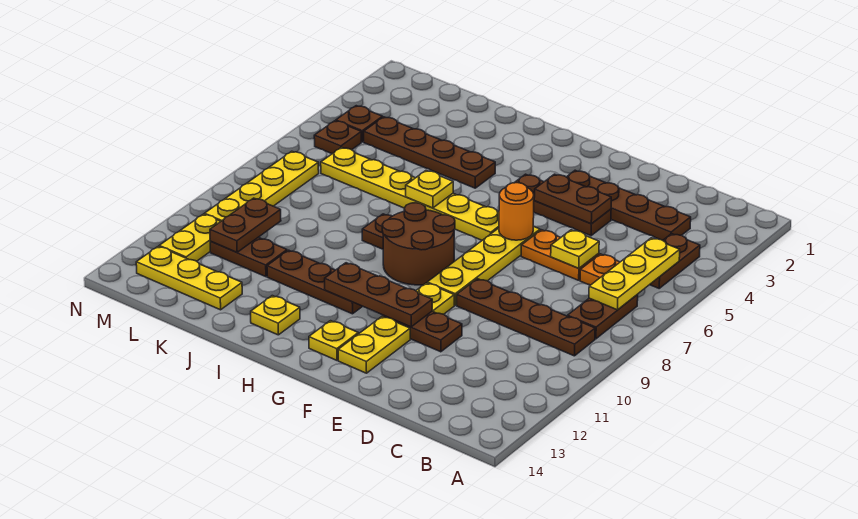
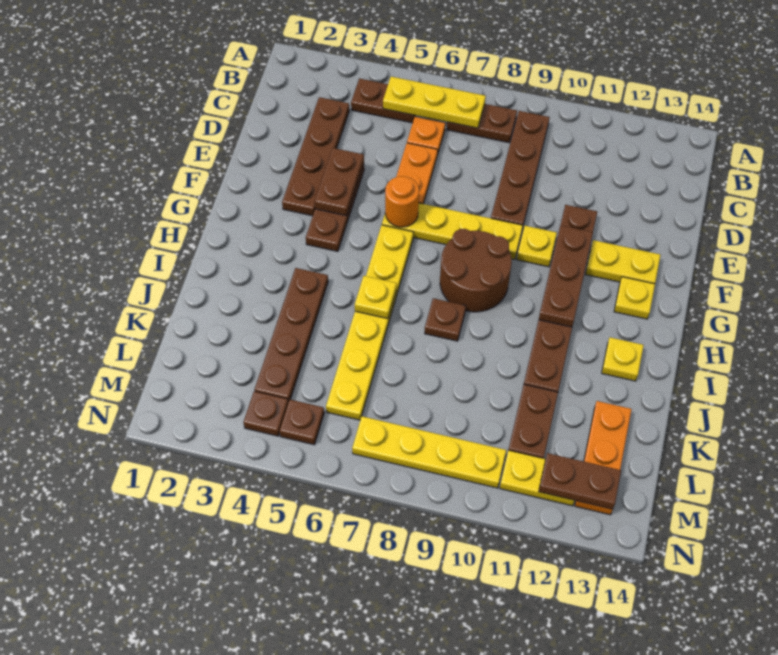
yellow 1x1 plate [551,230,599,268] -> none
yellow 1x3 plate [136,246,242,310] -> orange 1x3 plate [575,401,632,515]
brown 1x2 plate [210,198,281,252] -> brown 1x2 plate moved to [539,453,621,509]

